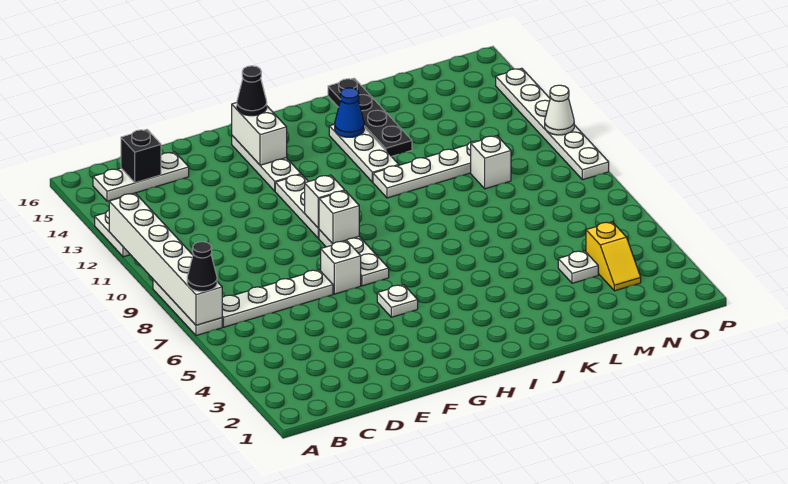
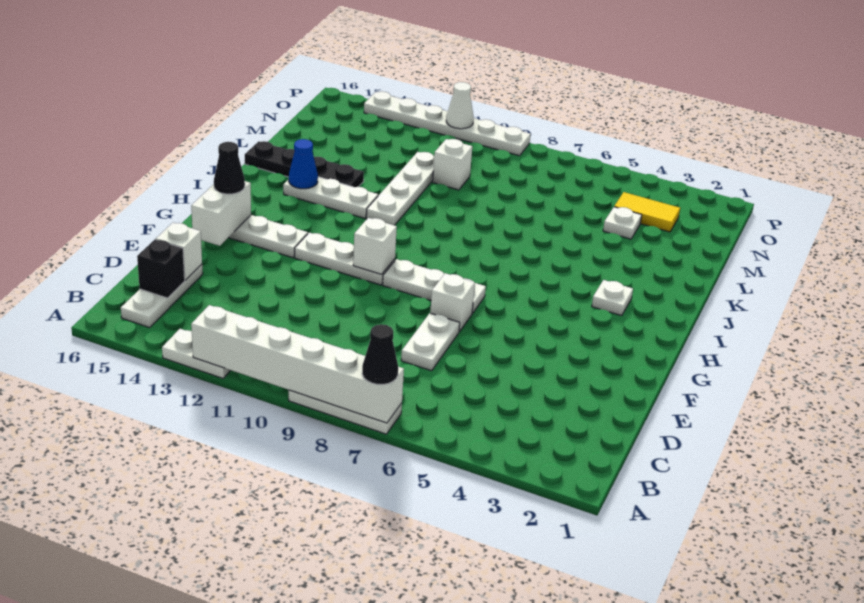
white 1x4 plate [222,270,333,327] -> white 1x2 plate [401,313,460,371]
white 1x1 plate [377,285,418,317] -> white 1x1 plate moved to [592,280,633,316]
white 1x1 brick [319,191,359,244] -> white 1x1 brick moved to [156,223,202,280]
white 1x2 brick [232,103,287,165] -> white 1x2 brick turned to [191,181,251,246]
yellow 1x2 slope [586,222,641,291] -> yellow 1x2 tile [614,192,680,232]

